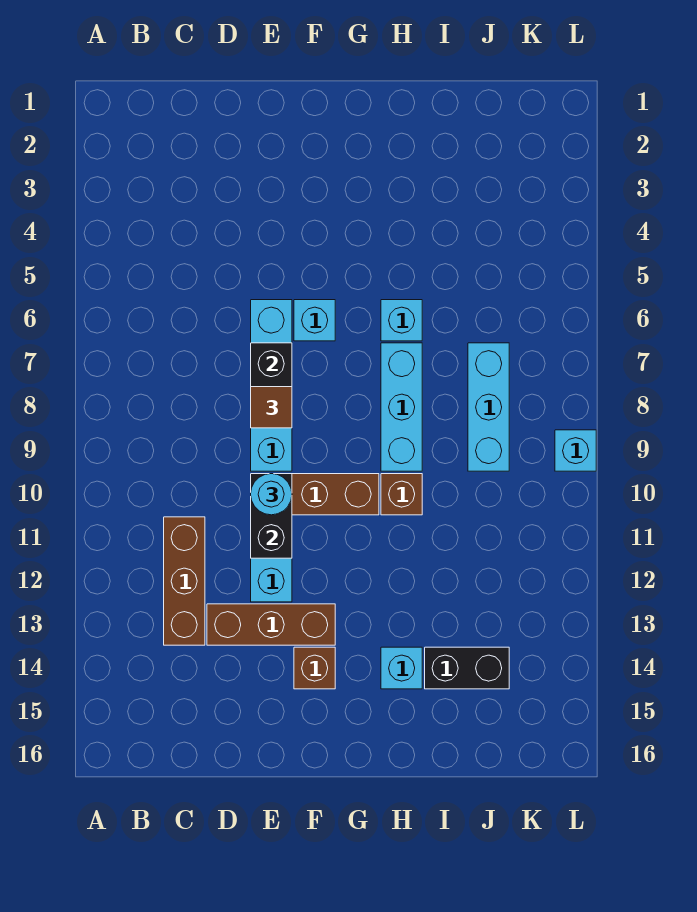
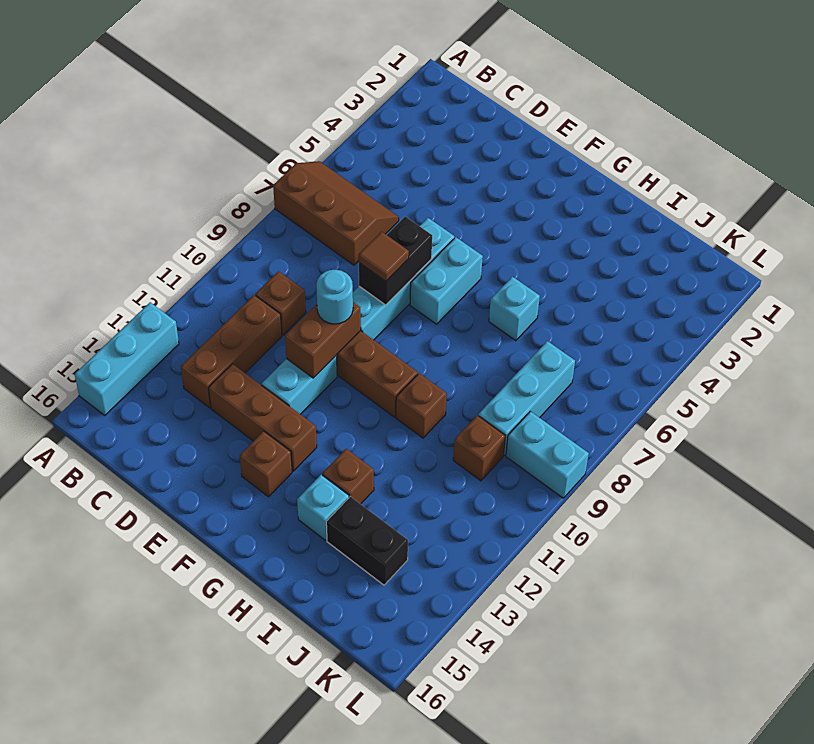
none -> brown 2x3 slope [273,161,399,265]
none -> brown 1x1 brick [255,271,306,335]
black 1x2 brick [251,474,292,558] -> brown 1x2 brick [285,302,361,378]
cyan 1x1 brick [294,300,335,341] -> cyan 1x2 brick [410,237,483,324]
cyan 1x3 brick [381,343,422,471] -> cyan 1x3 brick moved to [75,302,179,415]
none -> brown 1x1 brick [322,449,374,504]
none -> brown 1x1 brick [453,415,505,481]
cyan 1x1 brick [555,430,596,471] -> cyan 1x2 brick [506,411,589,498]

